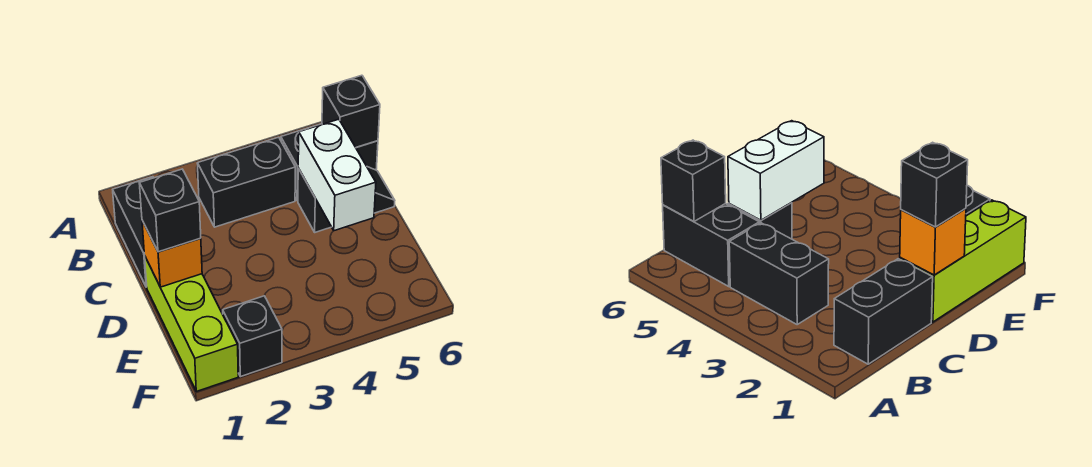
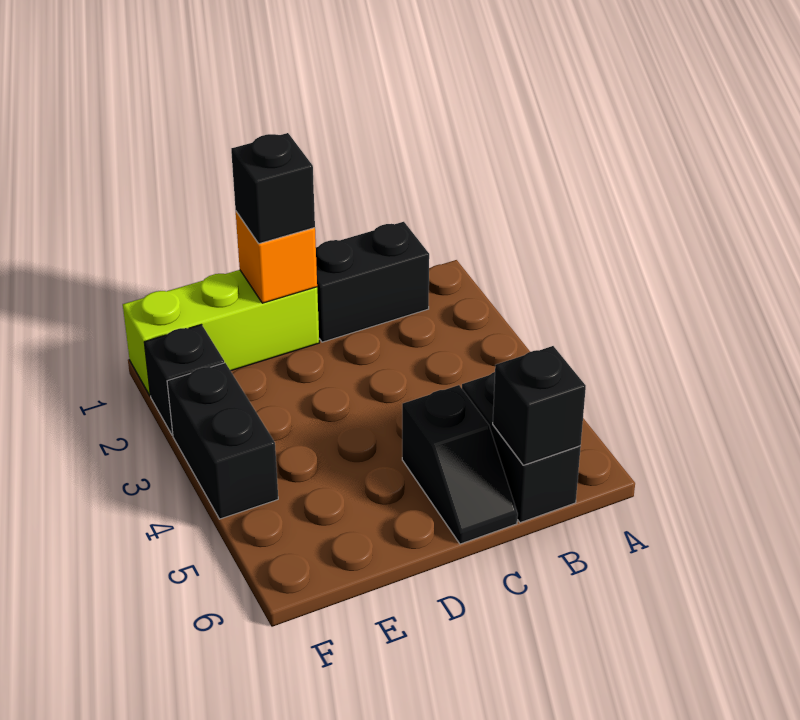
black 1x2 brick [197,137,295,227] -> black 1x2 brick moved to [167,363,278,519]
white 1x2 brick [298,119,376,231] -> none

